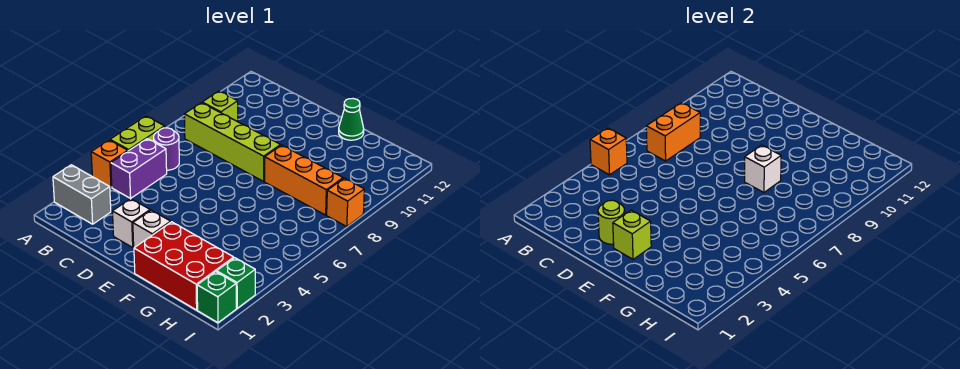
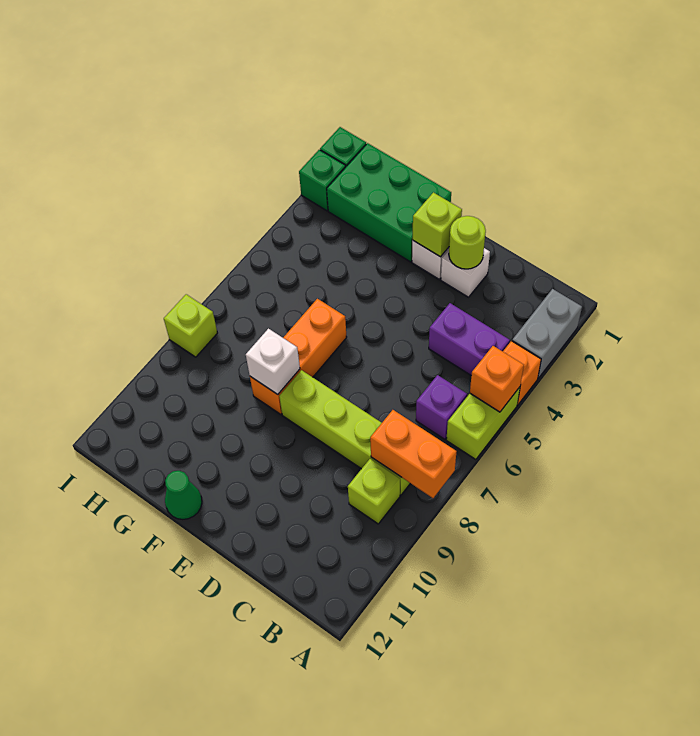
grey 1x2 brick [53,165,111,224] -> grey 1x2 brick turned to [512,289,582,378]
purple 1x2 brick [111,139,167,199] -> purple 1x2 brick turned to [429,303,510,376]
purple 1x1 round brick [154,128,179,170] -> purple 1x1 brick [416,375,467,439]
orange 1x2 brick [646,103,700,161] -> orange 1x2 brick turned to [370,410,456,498]
red 2x3 brick [134,222,234,310] -> green 2x3 brick [327,143,451,262]
orange 1x3 brick [264,145,343,215] -> orange 1x3 brick turned to [250,299,347,414]
orange 1x1 brick [327,178,364,227] -> lime 1x1 brick [164,294,217,357]

